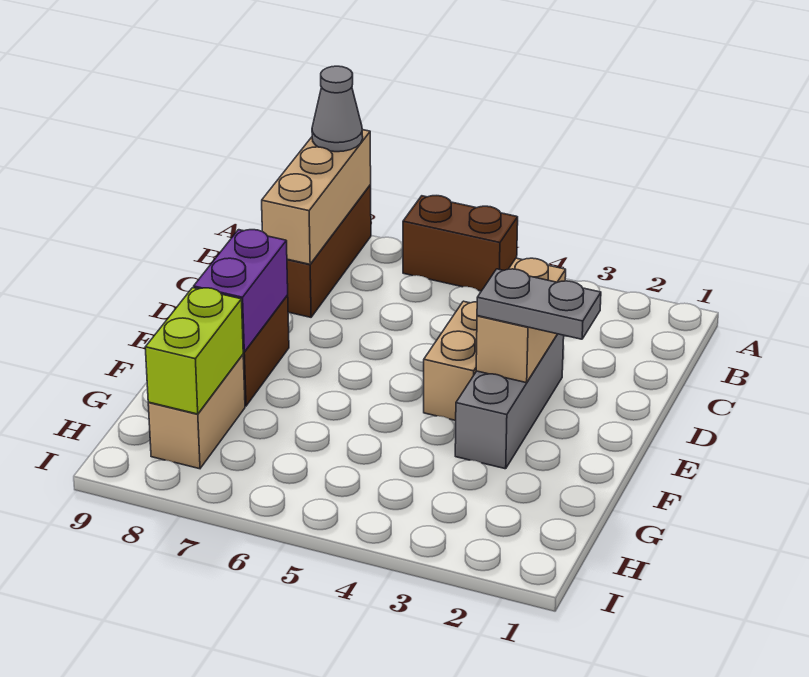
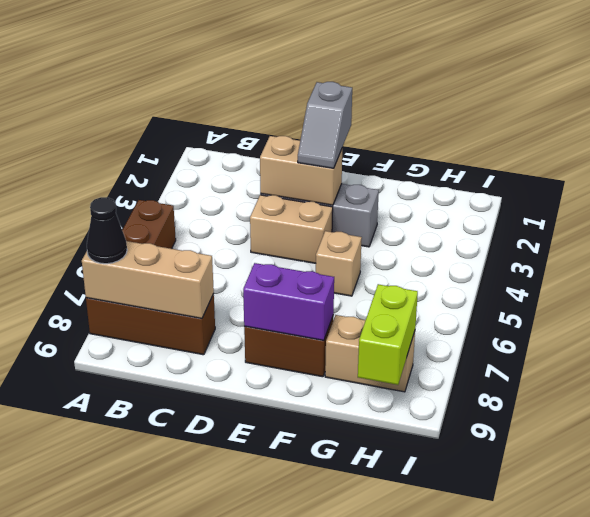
grey 1x1 cone [312,66,363,152] -> black 1x1 cone [87,197,127,264]
grey 1x2 plate [477,269,601,339] -> grey 1x2 slope [298,82,352,168]
none -> tan 1x1 brick [316,231,362,296]
lime 1x2 brick [145,288,243,414] -> lime 1x2 brick turned to [358,284,418,385]

